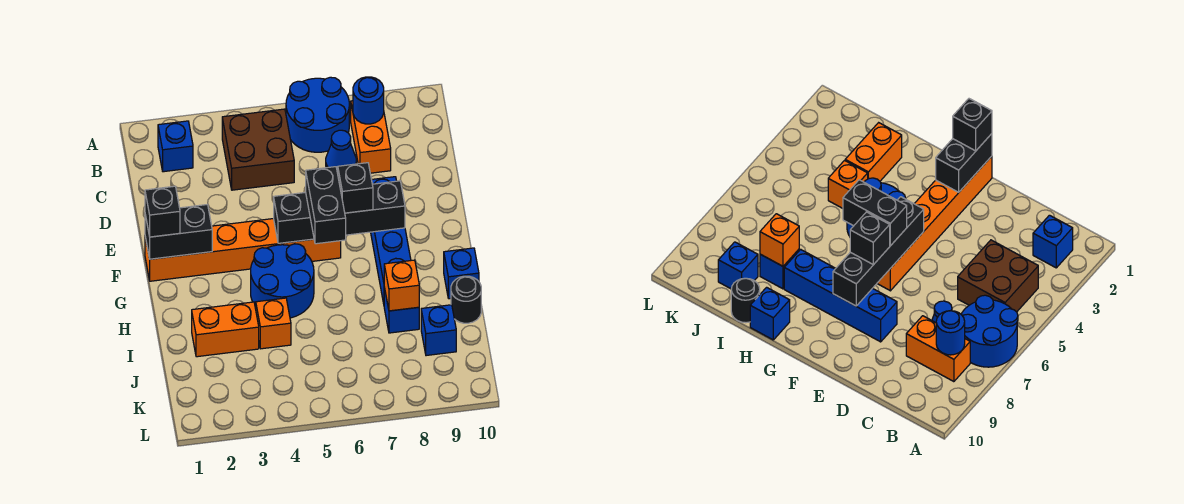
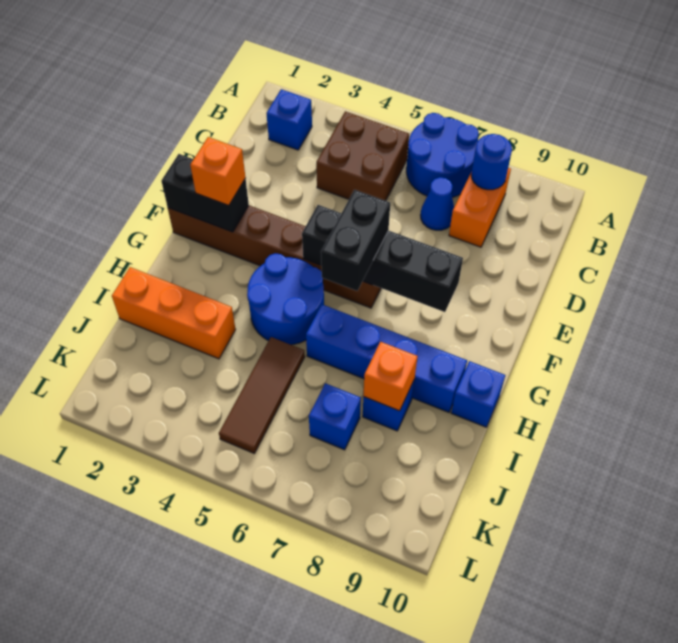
blue 1x4 brick [371,177,411,304] -> blue 1x4 brick turned to [306,305,467,412]
orange 1x6 brick [145,219,341,281] -> brown 1x6 brick [168,205,381,308]
black 1x1 brick [145,186,180,237] -> none
black 1x1 brick [337,163,373,213] -> none
orange 1x2 brick [192,302,259,357] -> orange 1x3 brick [112,267,236,359]
orange 1x1 brick [256,298,291,349] -> orange 1x1 brick moved to [190,137,245,206]
none -> brown 1x3 tile [219,337,305,453]
black 1x1 round brick [451,276,481,323] -> none
blue 1x1 brick [421,305,456,356] -> blue 1x1 brick moved to [309,383,361,450]

